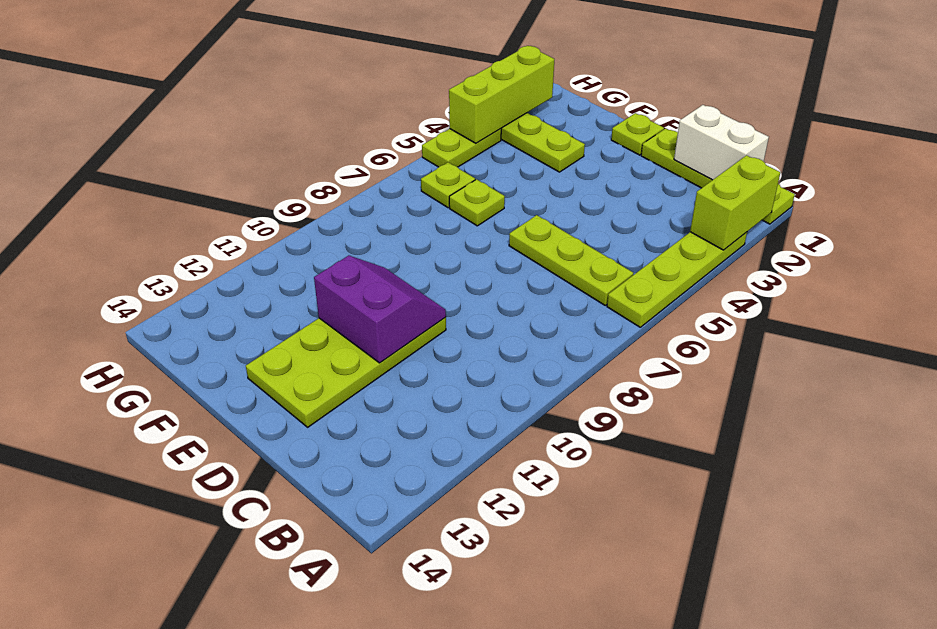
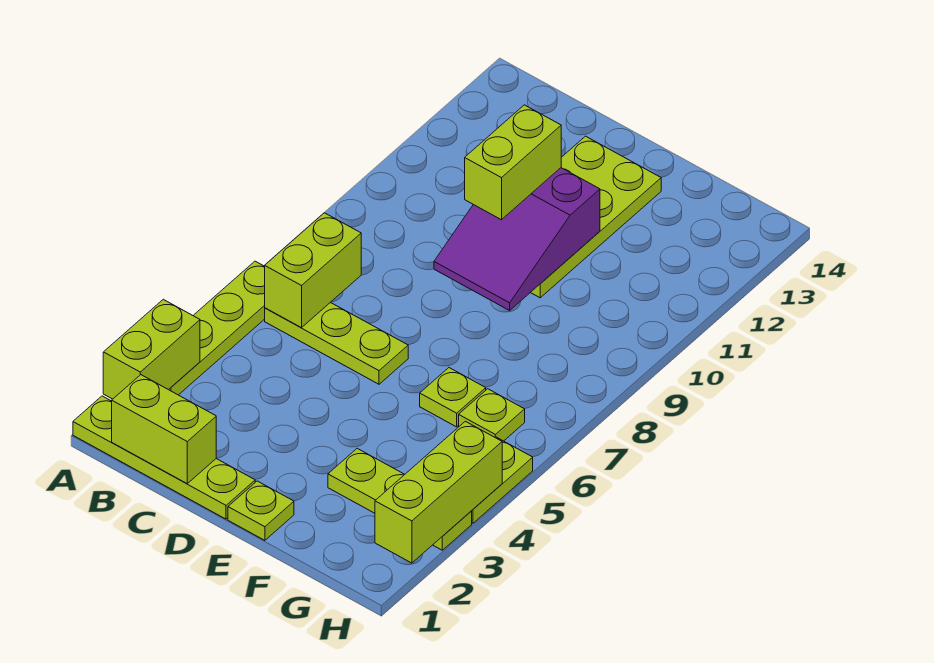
white 1x2 brick [674,105,769,180] -> lime 1x2 brick [112,375,216,484]
none -> lime 1x2 brick [265,213,361,328]
purple 2x2 slope [314,256,446,363] -> purple 2x3 slope [434,168,600,310]
none -> lime 1x2 brick [465,105,561,220]

